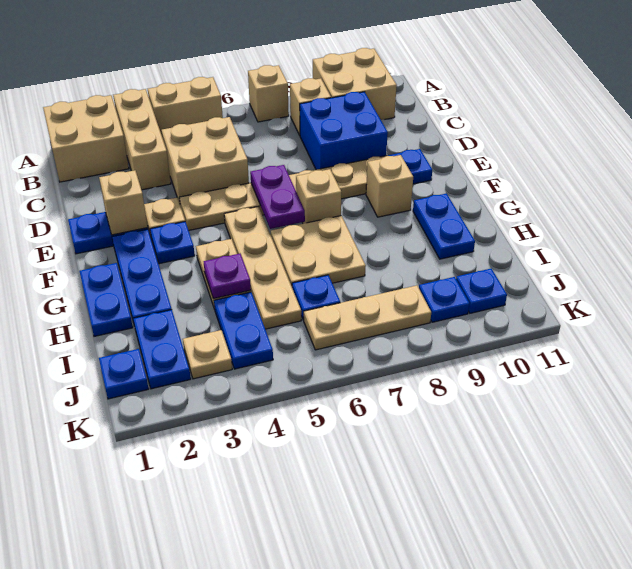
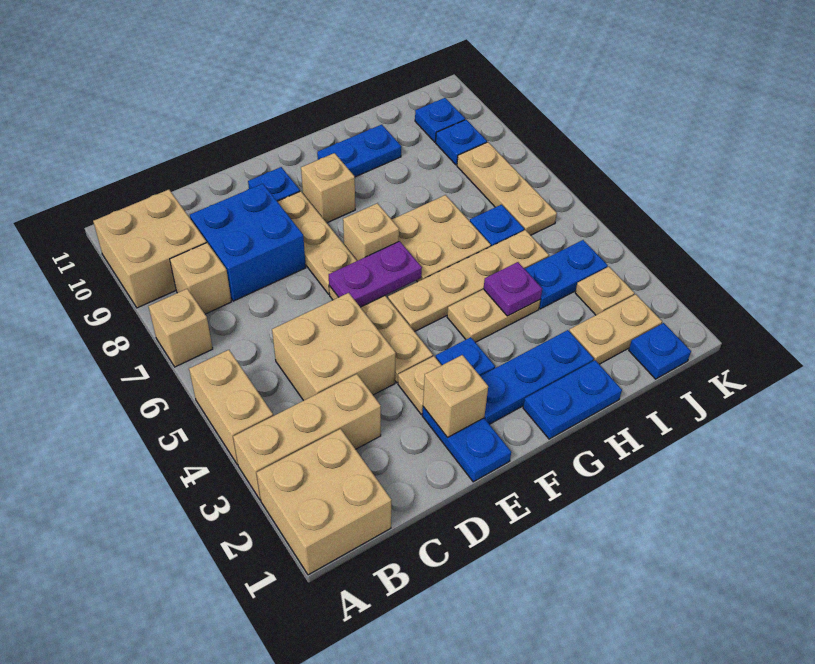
blue 1x2 plate [133,310,191,389] -> tan 1x2 plate [569,294,662,364]

